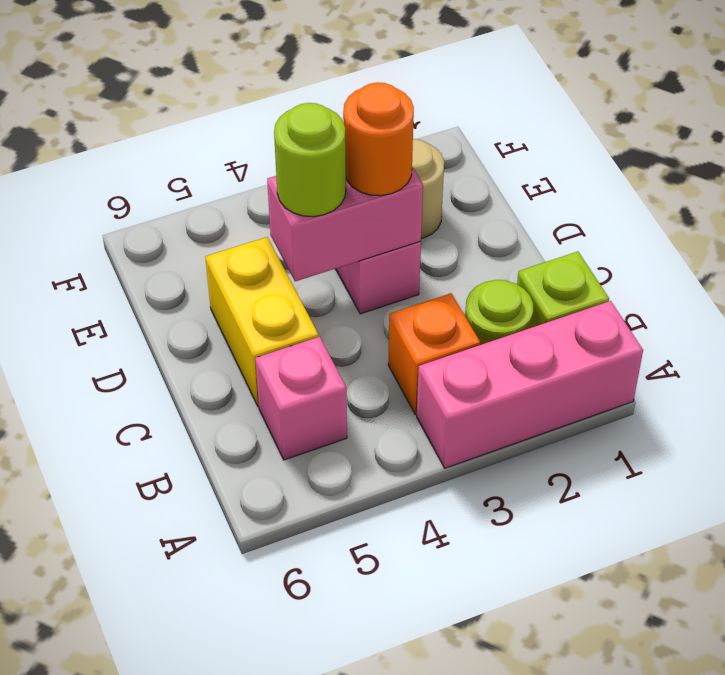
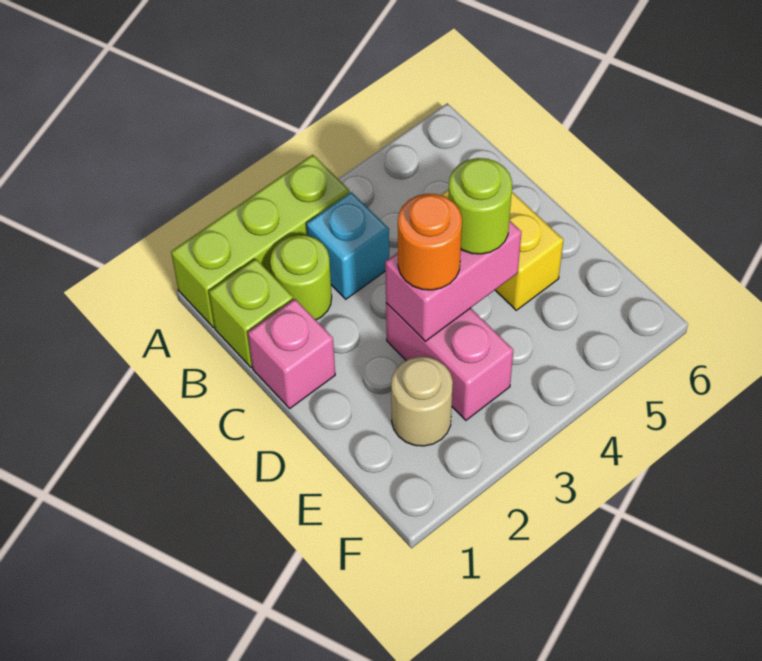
pink 1x3 brick [417,301,643,468] -> lime 1x3 brick [171,155,350,327]
orange 1x1 brick [388,293,480,415] -> cyan 1x1 brick [306,192,389,299]
pink 1x1 brick [255,337,347,460] -> pink 1x1 brick moved to [248,299,335,408]

